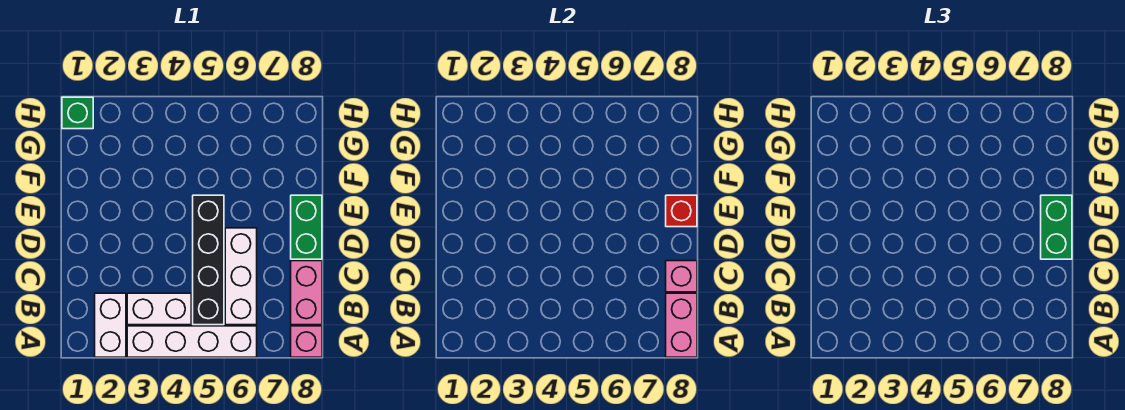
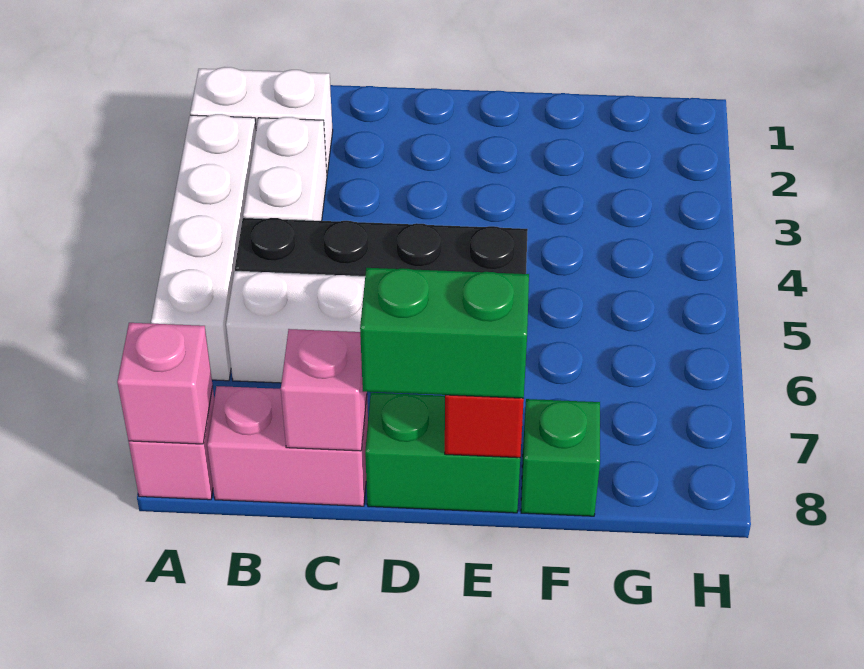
pink 1x2 brick [666,293,697,357] -> pink 1x1 brick [117,323,213,444]
green 1x1 brick [62,97,93,129] -> green 1x1 brick moved to [521,399,600,516]

